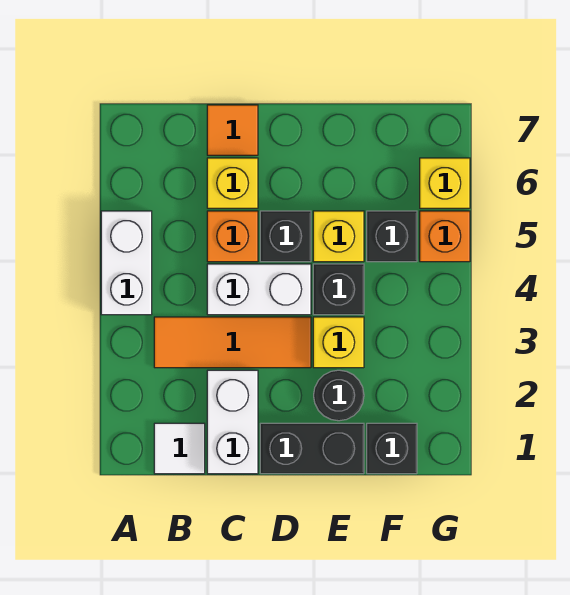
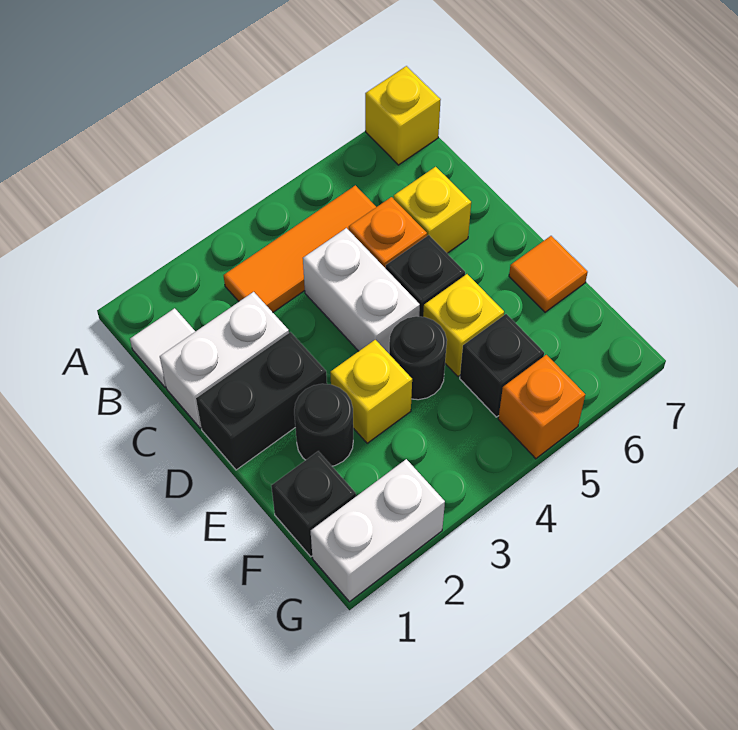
white 1x2 brick [101,211,152,315] -> white 1x2 brick moved to [311,459,445,602]
orange 1x3 tile [154,317,311,368] -> orange 1x3 tile turned to [224,185,376,312]
orange 1x1 tile [207,105,258,155] -> orange 1x1 tile moved to [509,236,588,312]
black 1x2 brick [260,423,364,474] -> black 1x2 brick turned to [196,332,327,470]
black 1x1 brick [313,264,364,315] -> black 1x1 round brick [389,316,447,400]
yellow 1x1 brick [420,158,470,208] -> yellow 1x1 brick moved to [365,66,441,165]

